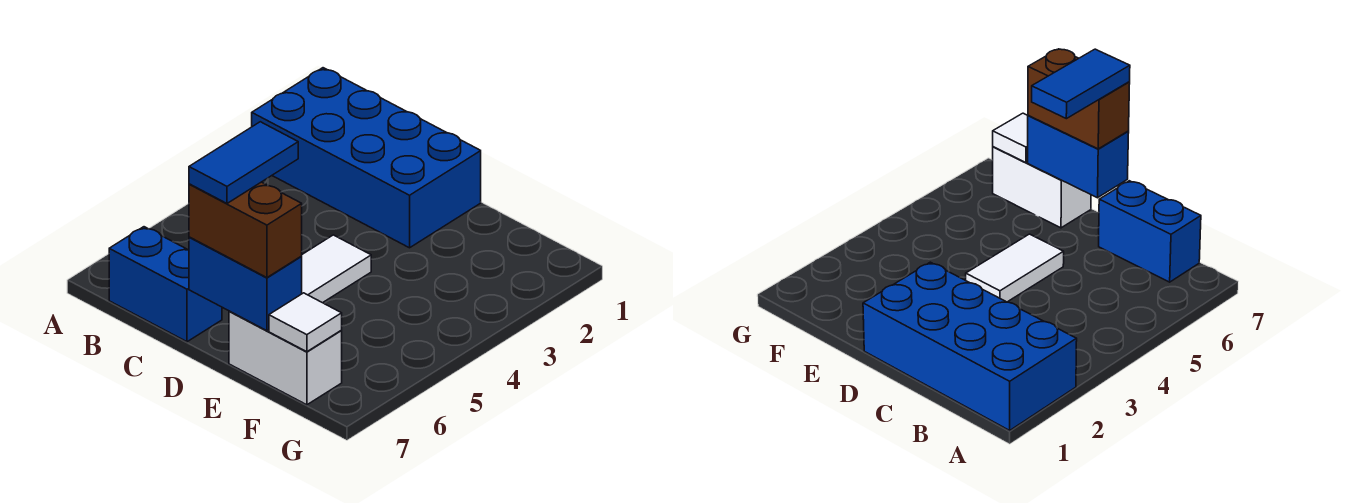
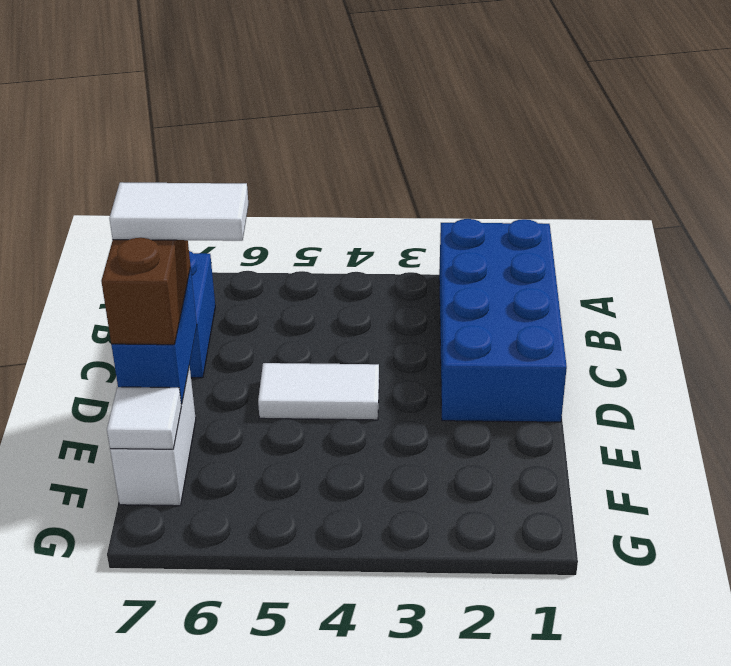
blue 1x2 tile [189,122,298,203] -> white 1x2 tile [109,182,248,241]

